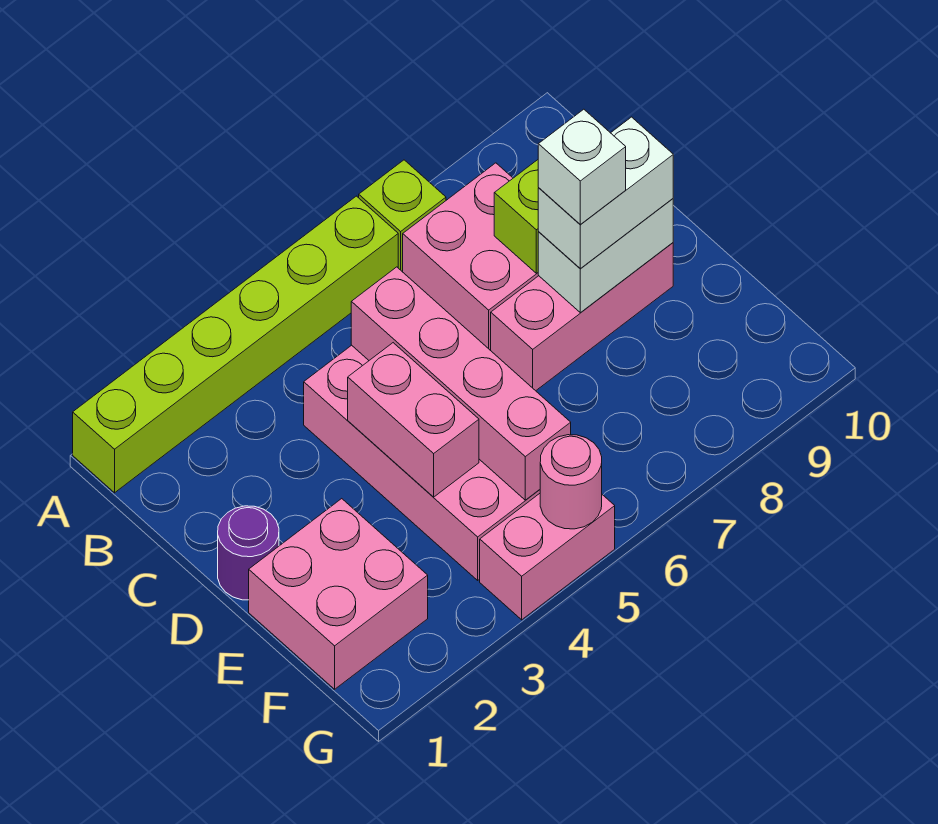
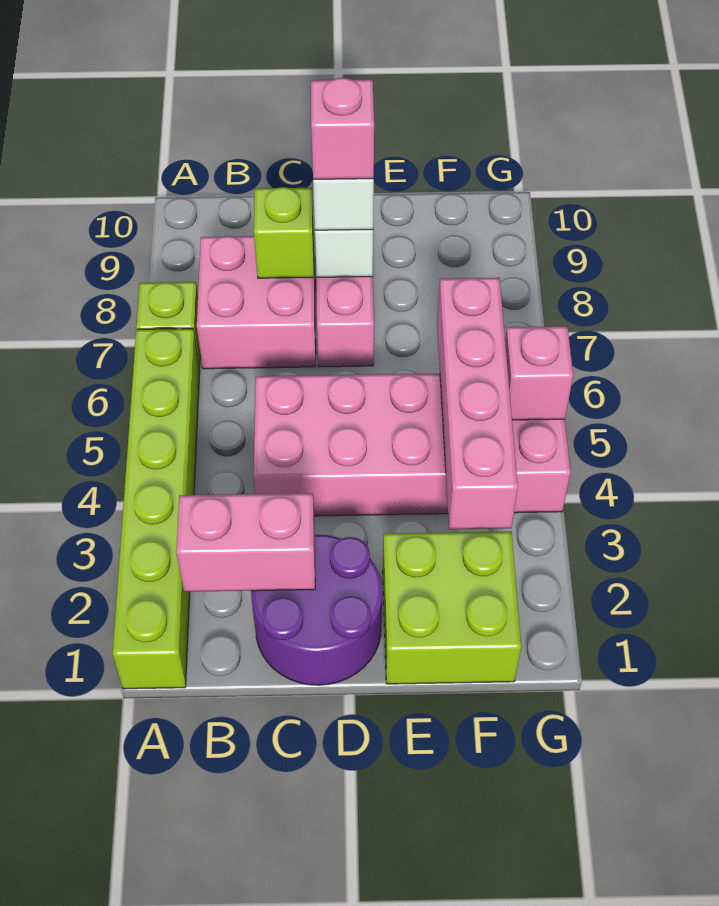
pink 1x4 brick [351,267,571,500] -> pink 1x4 brick turned to [437,278,518,529]
purple 1x1 round brick [218,506,279,600] -> purple 2x2 round brick [251,535,382,685]
pink 1x2 brick [348,343,479,497] -> pink 1x2 brick moved to [176,493,315,592]
white 1x1 brick [538,109,626,224] -> pink 1x1 brick [311,78,374,179]
pink 2x2 brick [249,499,428,689] -> lime 2x2 brick [383,531,521,684]
pink 1x1 round brick [540,435,602,529] -> pink 1x1 brick [505,326,573,420]

